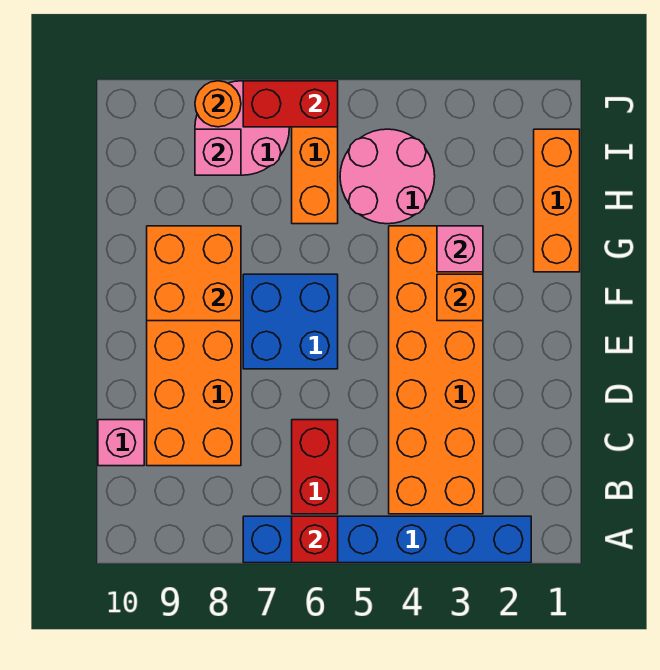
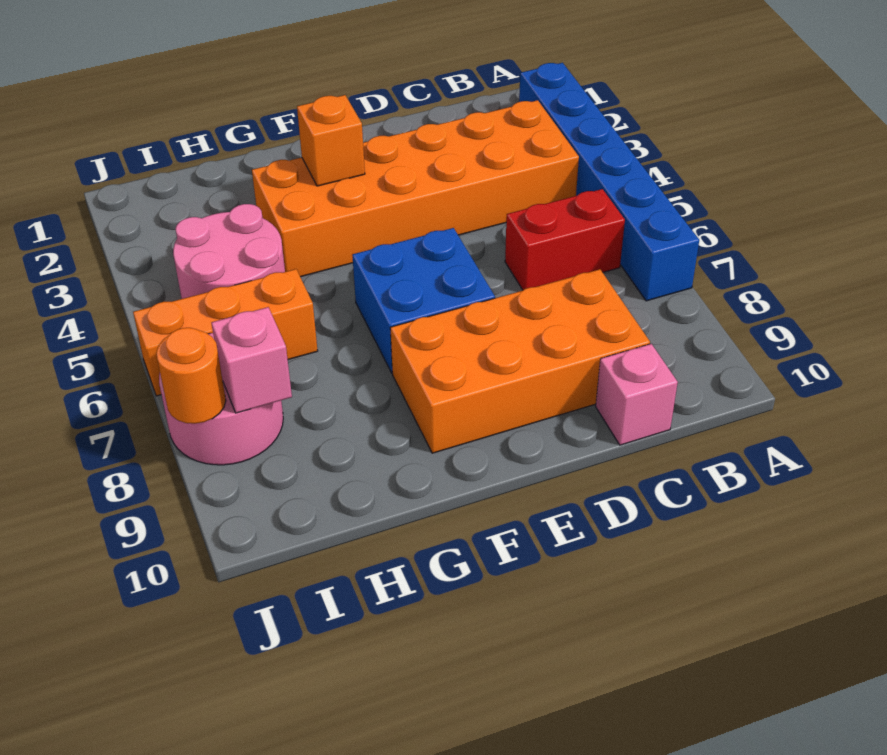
red 1x1 brick [292,516,338,563] -> none
orange 2x2 brick [147,226,241,321] -> none
orange 1x3 brick [534,129,580,272] -> none
pink 1x1 brick [437,226,483,272] -> none
red 1x2 brick [243,81,338,127] -> none

